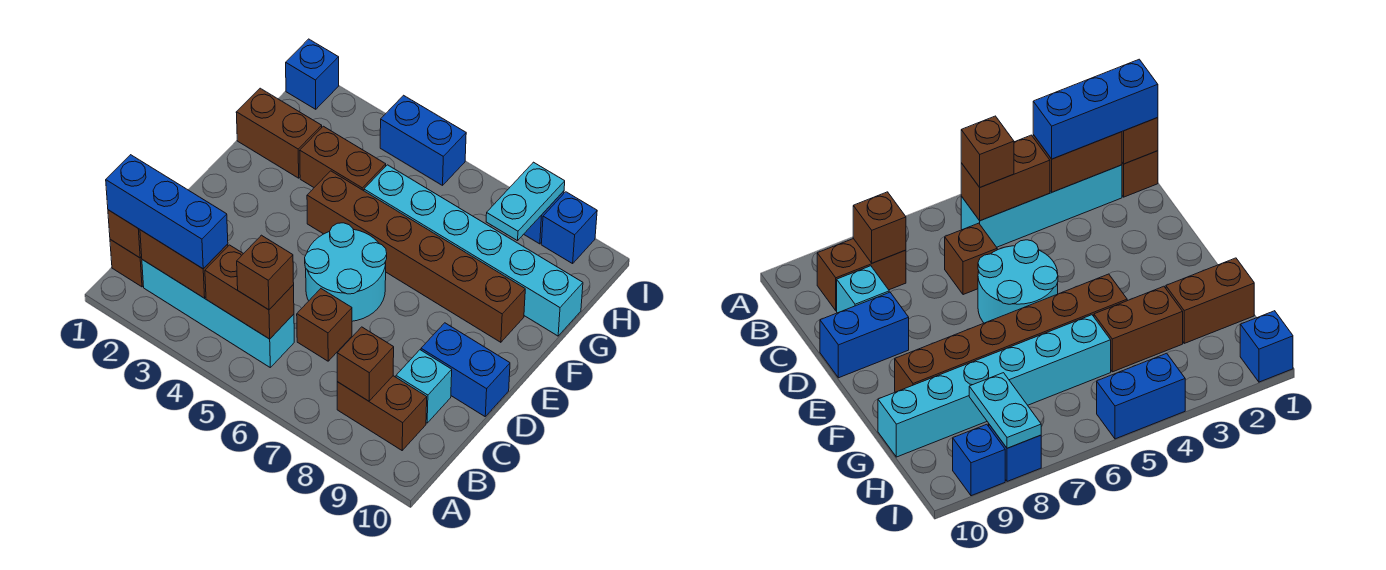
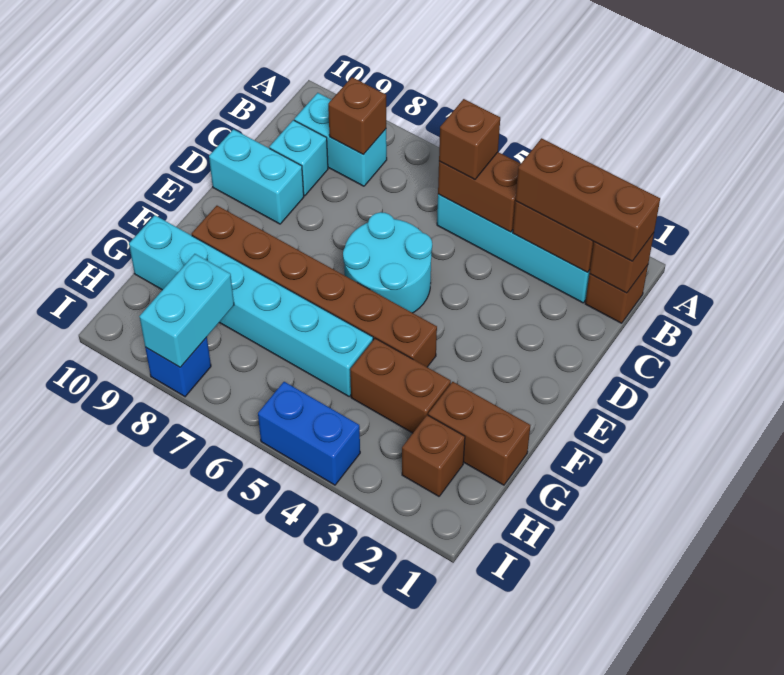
blue 1x3 brick [106,155,228,269] -> brown 1x3 brick [516,138,660,261]
brown 1x2 brick [337,376,427,450] -> cyan 1x2 brick [294,93,387,186]
brown 1x1 brick [297,289,352,361] -> brown 1x1 brick moved to [402,415,465,496]
blue 1x2 brick [421,323,510,416] -> cyan 1x2 brick [209,129,304,224]
cyan 1x2 plate [486,162,565,241] -> cyan 1x2 brick [139,254,234,367]
blue 1x1 brick [286,39,339,109] -> none
blue 1x1 brick [541,192,597,264] -> none

